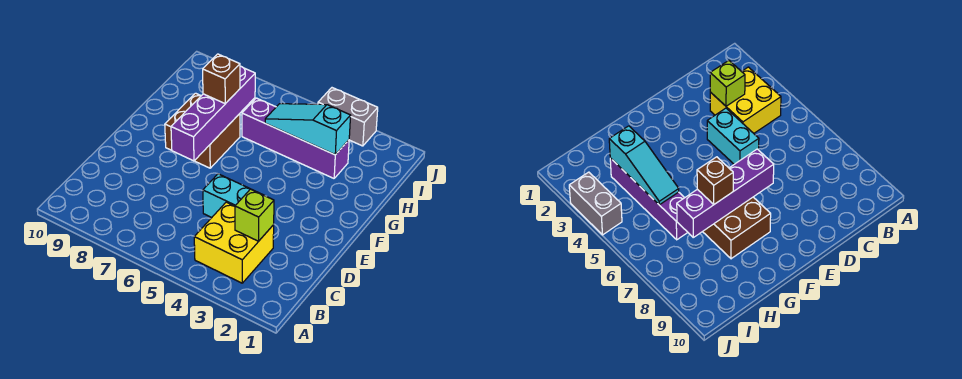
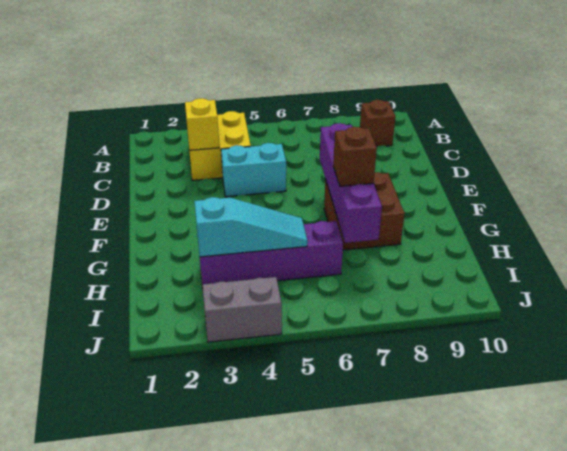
none -> brown 1x1 brick [360,100,395,147]
lime 1x1 brick [235,189,274,241] -> yellow 1x1 brick [185,98,219,150]

